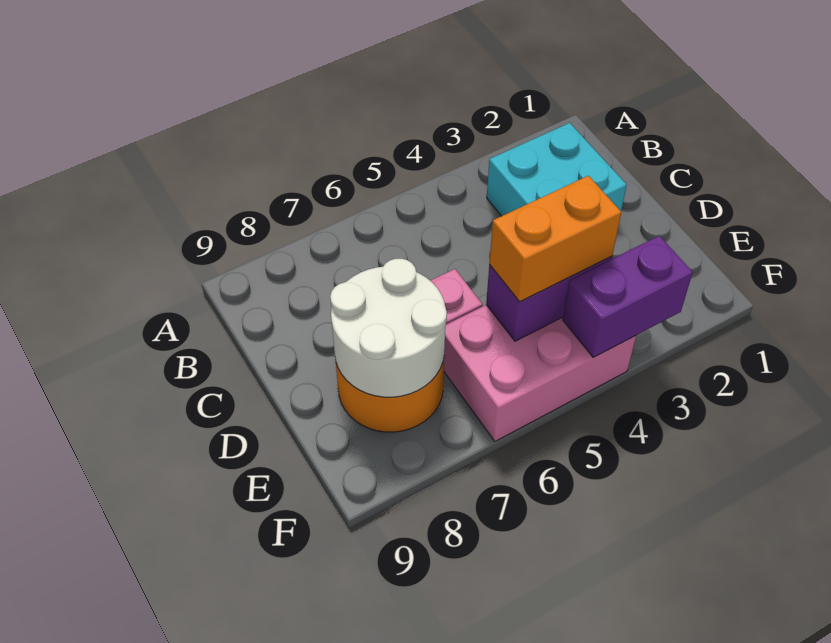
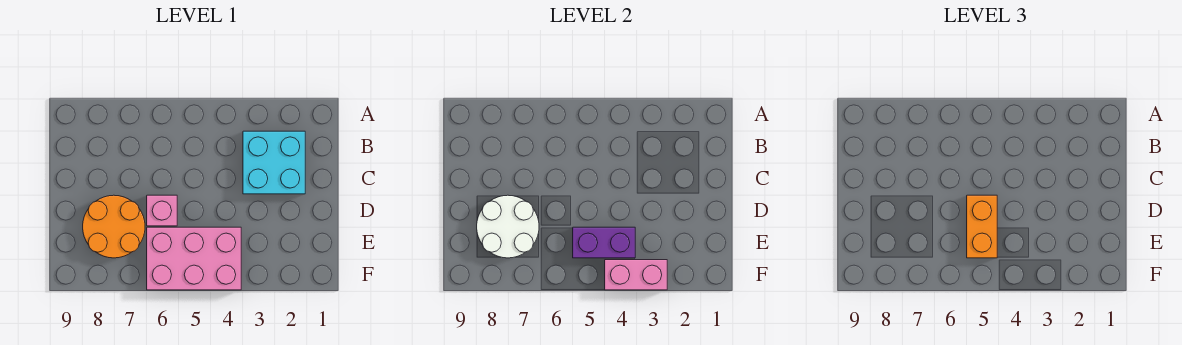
orange 1x2 brick [489,176,621,302] -> orange 1x2 brick turned to [967,195,997,258]
purple 1x2 brick [563,236,693,358] -> pink 1x2 brick [605,260,667,290]

